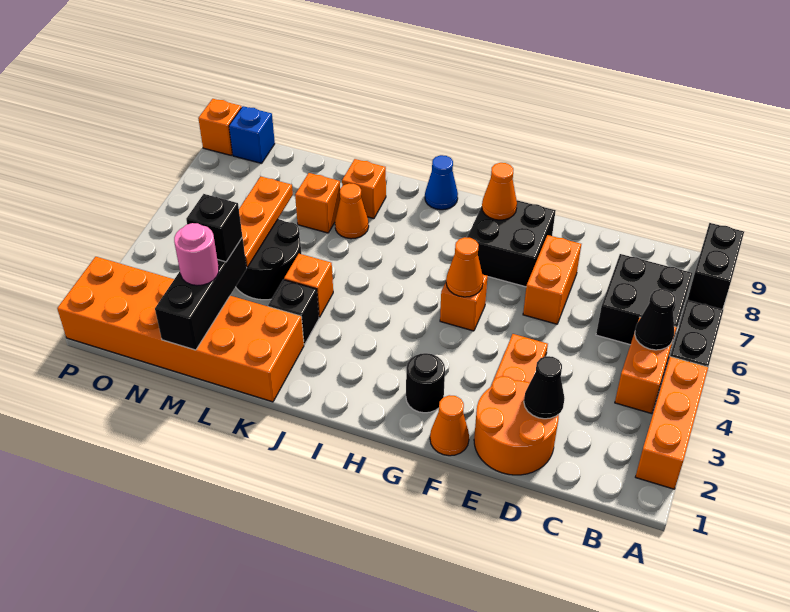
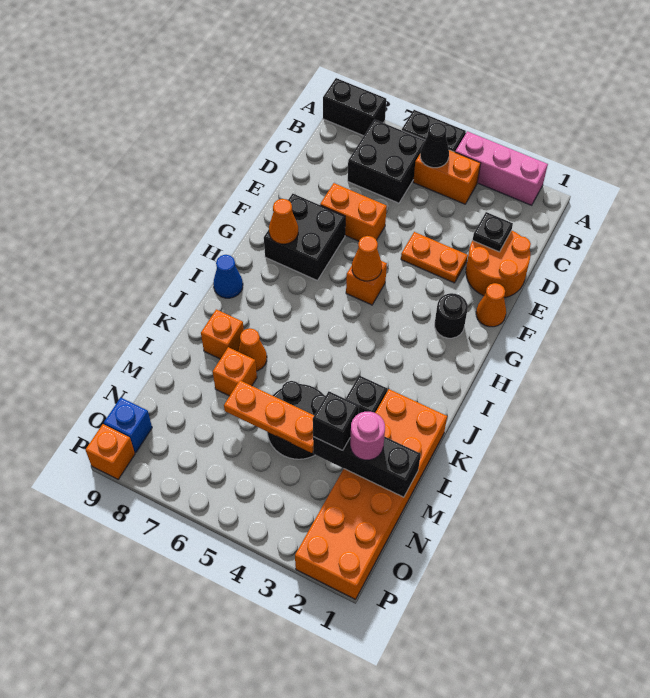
orange 1x3 brick [636,357,708,489] -> pink 1x3 brick [455,131,548,205]
black 1x1 cone [524,356,565,419] -> black 1x1 plate [472,212,513,252]
orange 1x1 brick [284,254,333,317] -> none

